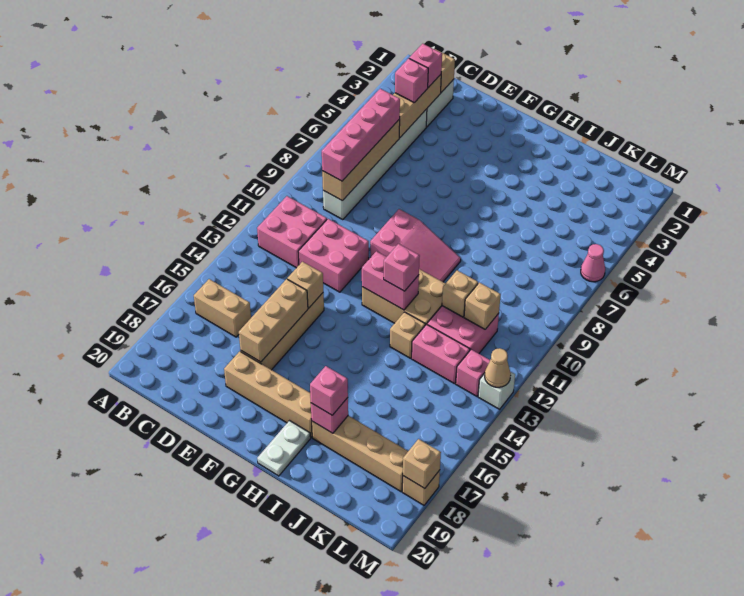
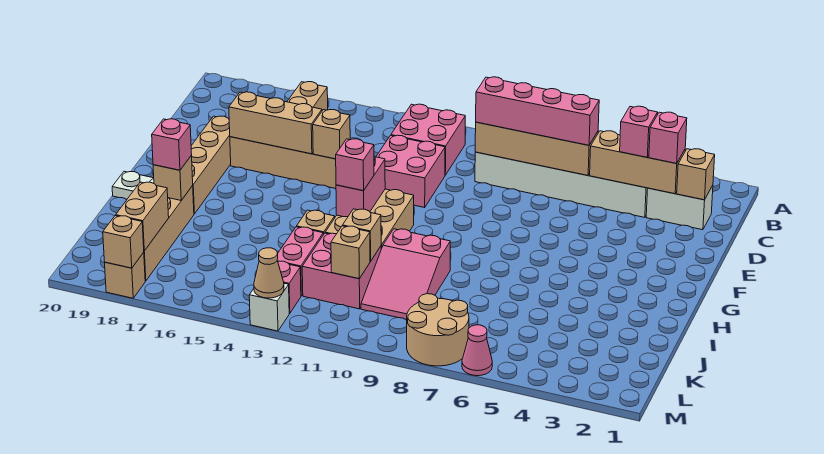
pink 2x3 slope [370,209,461,282] -> pink 2x3 slope moved to [361,229,450,319]
pink 1x1 brick [311,398,348,433] -> tan 1x1 brick [153,155,193,200]
none -> tan 1x2 brick [116,182,169,251]
none -> tan 2x2 round brick [407,294,469,366]

